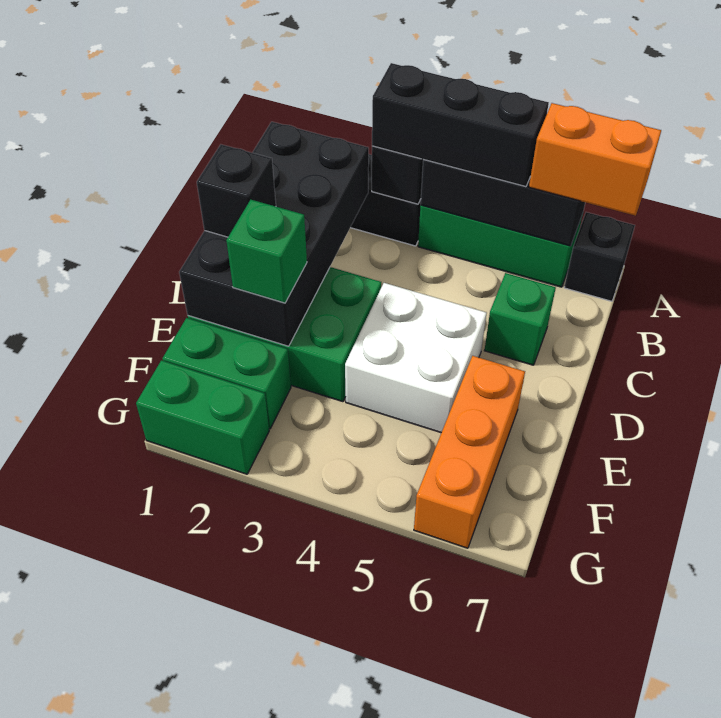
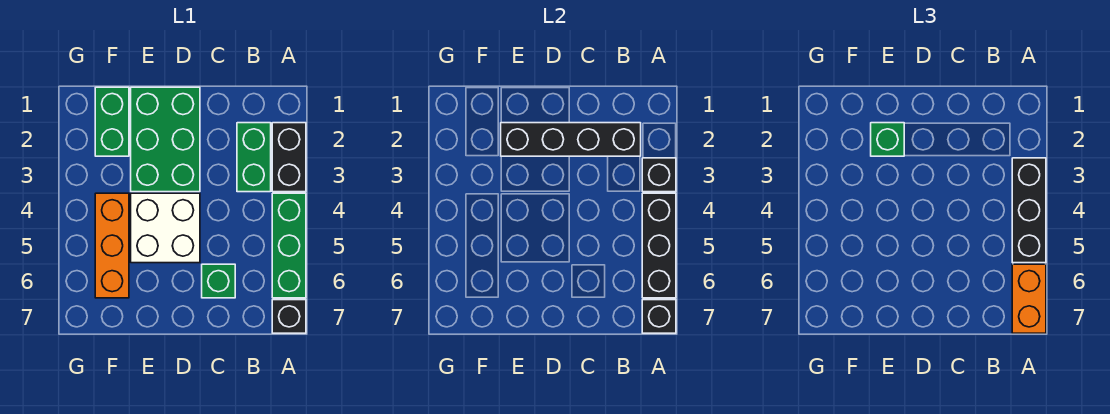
black 2x4 brick [179,122,369,346] -> black 1x4 brick [501,123,641,156]
black 1x1 brick [197,144,276,237] -> black 1x1 brick moved to [642,300,676,333]
orange 1x3 brick [414,356,525,548] -> orange 1x3 brick turned to [95,193,129,298]
green 1x2 brick [136,360,269,474] -> green 1x2 brick moved to [237,123,271,192]

